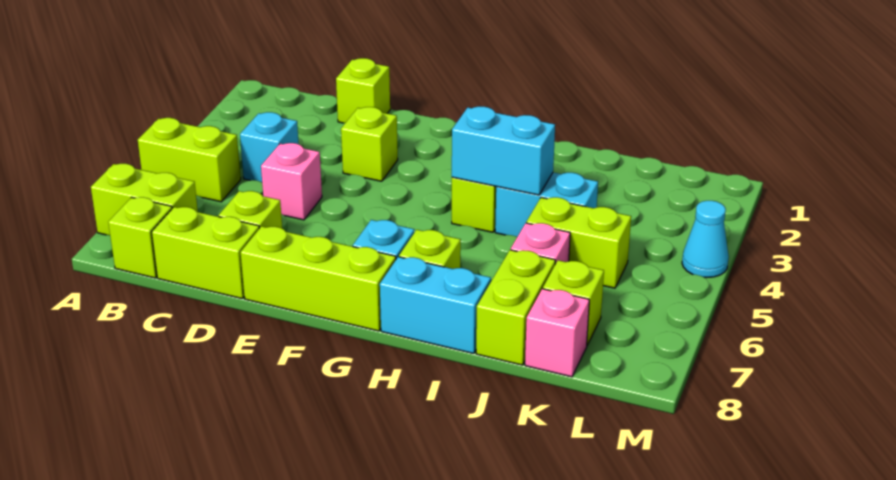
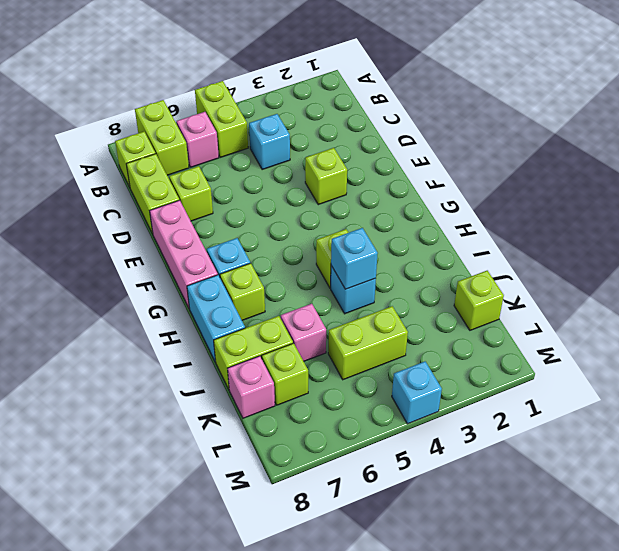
lime 1x1 brick [336,58,390,123] -> lime 1x1 brick moved to [454,271,504,330]
pink 1x1 brick [261,143,322,220] -> pink 1x1 brick moved to [177,112,219,167]
lime 1x3 brick [241,226,396,331] -> pink 1x3 brick [150,200,218,309]
cyan 1x2 brick [452,107,555,195] -> cyan 1x1 brick [331,228,378,289]
cyan 1x2 brick [495,172,598,237] -> cyan 1x1 brick [331,266,376,314]
lime 1x2 brick [526,197,631,288] -> lime 1x2 brick turned to [328,306,408,380]
cyan 1x1 cone [682,201,729,278] -> cyan 1x1 brick [392,361,442,424]

